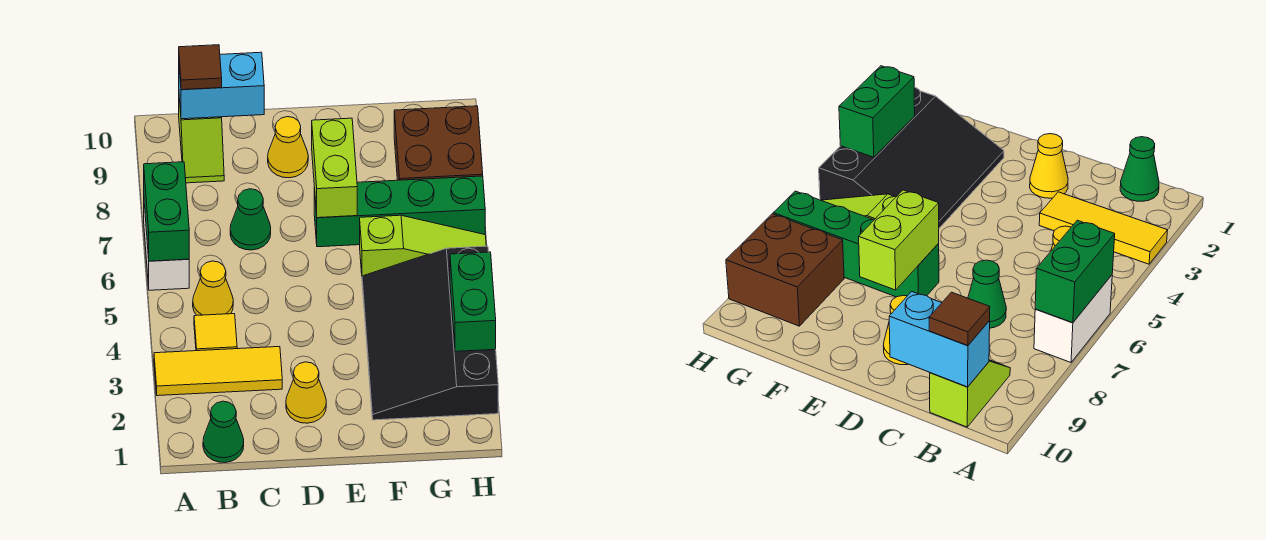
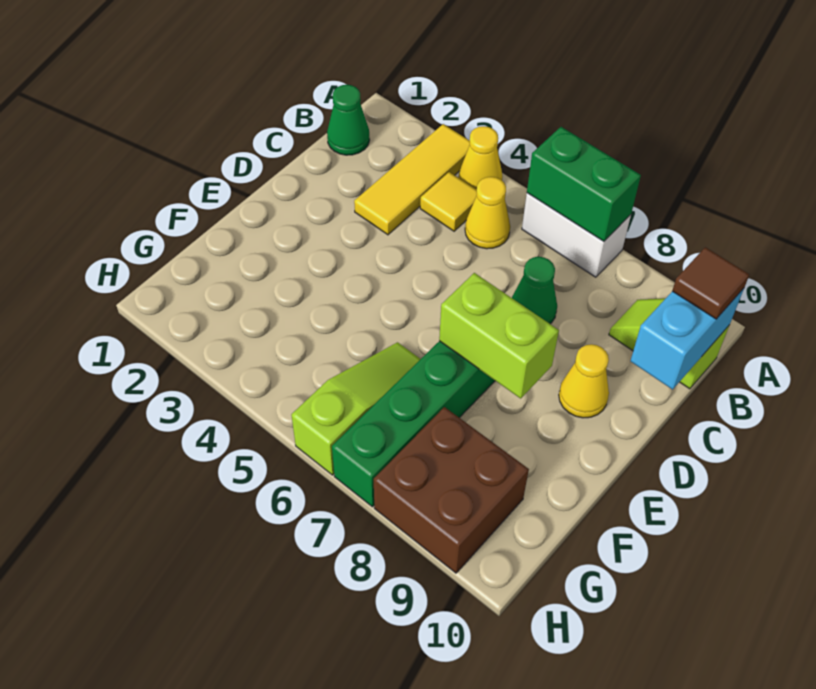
yellow 1x1 cone [286,362,326,423] -> yellow 1x1 cone moved to [459,126,502,190]
black 3x4 slope [362,246,498,420] -> none
lime 1x3 slope [360,215,486,276] -> lime 1x3 slope turned to [292,342,420,475]
green 1x2 brick [450,252,496,351] -> none

